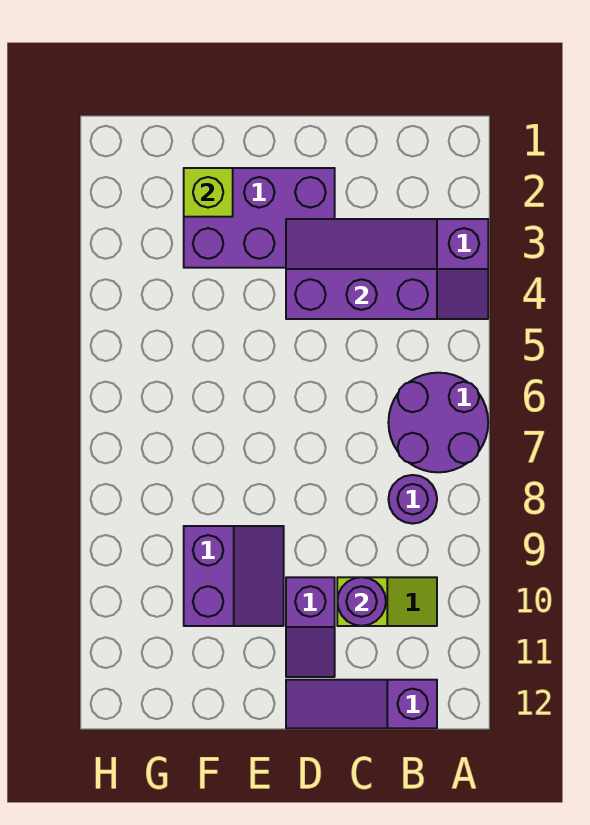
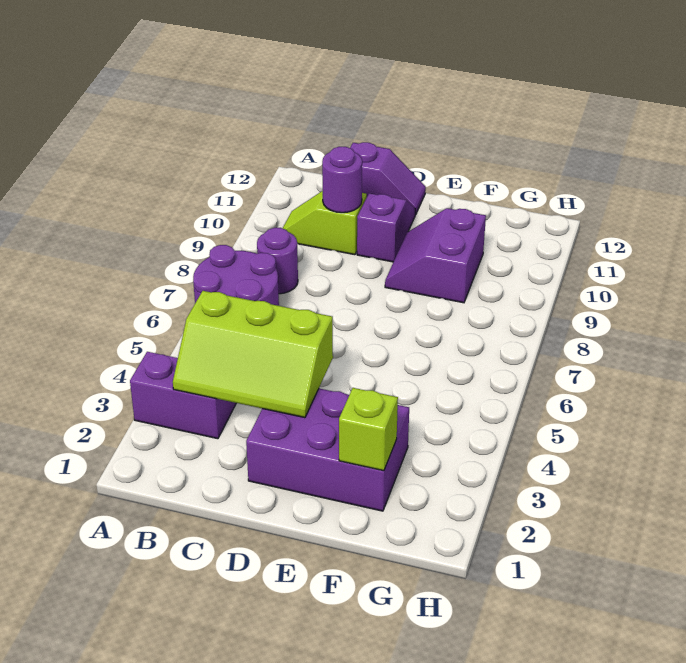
purple 2x3 slope [286,219,437,319] -> lime 2x3 slope [173,291,333,418]
purple 1x3 slope [286,680,437,728] -> purple 1x2 slope [350,142,426,215]

